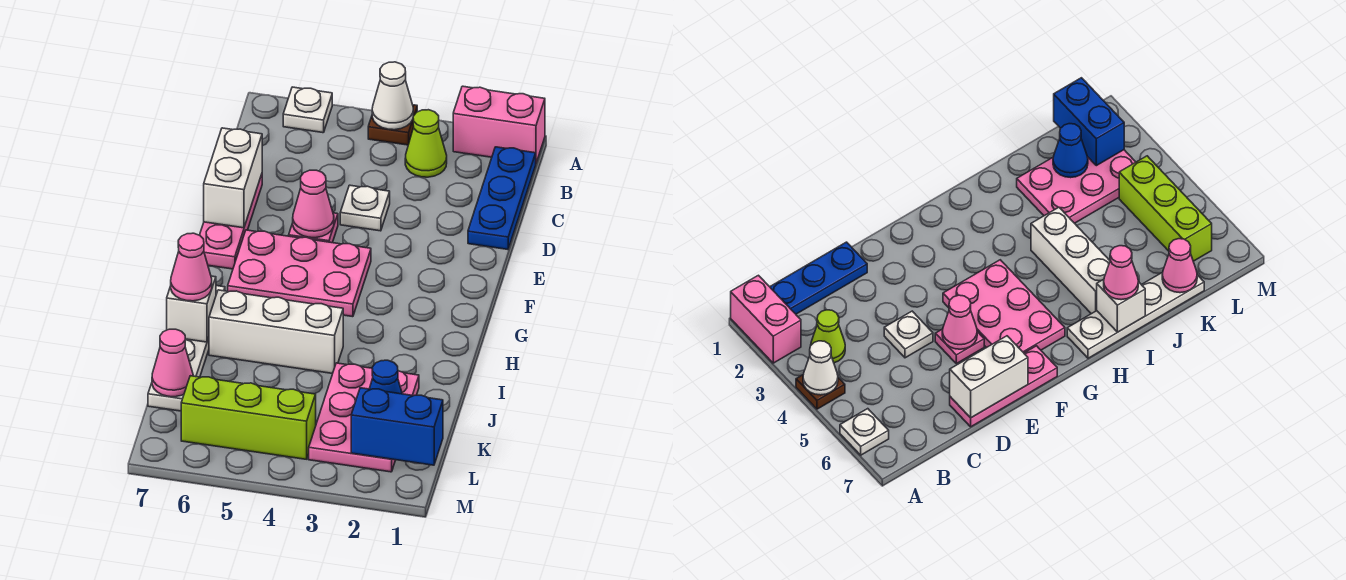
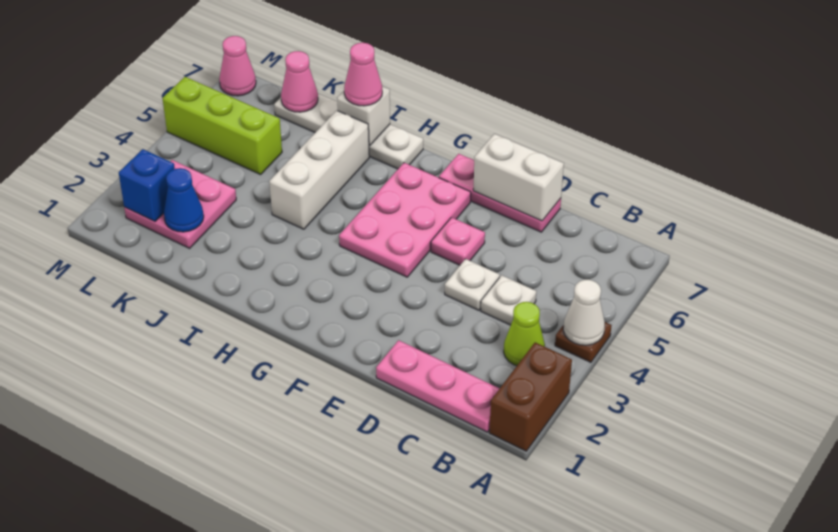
pink 1x2 brick [453,86,545,163] -> brown 1x2 brick [489,342,572,451]
white 1x1 plate [283,87,332,133] -> white 1x1 plate moved to [481,275,536,325]
blue 1x3 plate [468,147,536,250] -> pink 1x3 plate [376,340,500,432]
pink 1x1 cone [293,170,334,238] -> pink 1x1 cone moved to [219,36,256,96]
pink 2x3 plate [309,363,419,472] -> pink 2x2 plate [124,160,236,248]
blue 1x2 brick [351,388,443,465] -> blue 1x1 brick [119,149,175,221]
lime 1x3 brick [181,376,316,459] -> lime 1x3 brick turned to [162,77,282,175]

